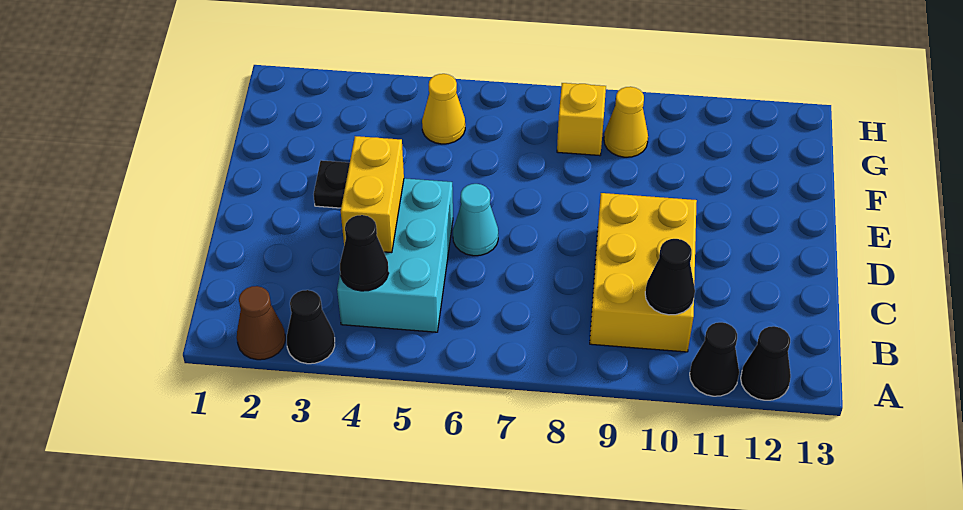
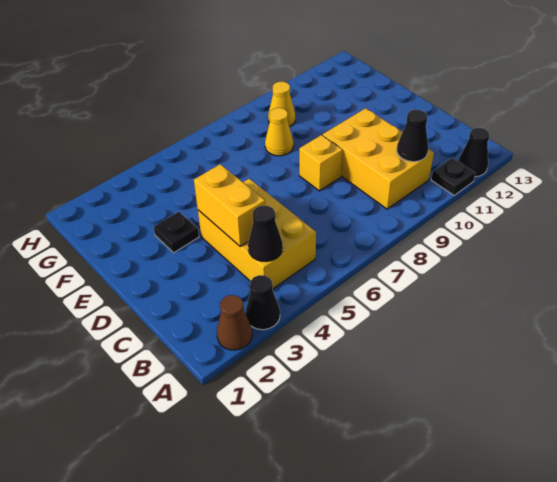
black 1x1 cone [690,322,739,396] -> black 1x1 plate [431,158,475,195]
cyan 2x3 brick [337,178,453,332] -> yellow 2x3 brick [198,179,316,289]
cyan 1x1 cone [453,184,498,256] -> none
yellow 1x1 cone [422,74,465,144] -> yellow 1x1 cone moved to [265,108,293,156]
yellow 1x1 brick [557,83,606,156] -> yellow 1x1 brick moved to [299,135,342,191]

